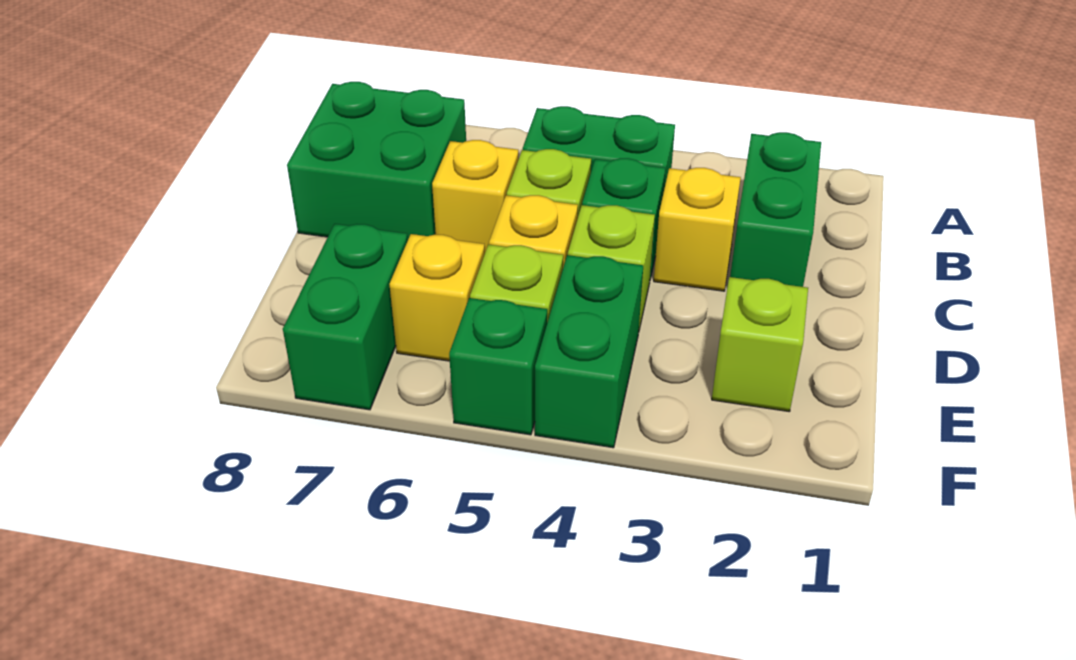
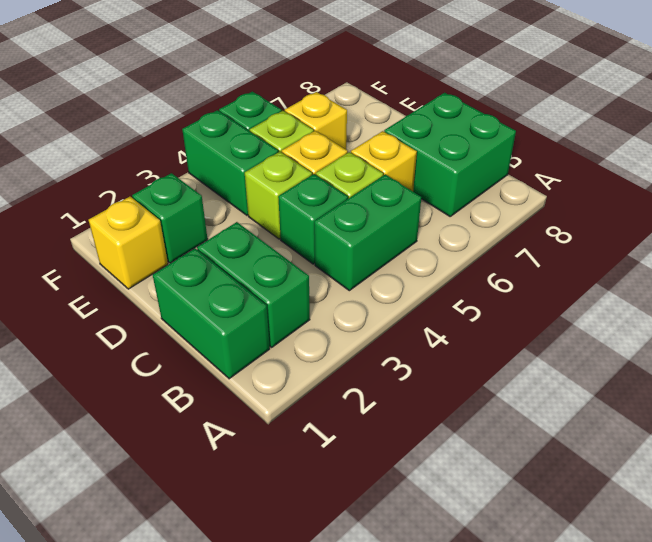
yellow 1x1 brick [654,168,741,291] -> yellow 1x1 brick moved to [89,197,168,289]
lime 1x1 brick [712,277,808,412] -> green 1x1 brick [132,173,208,263]
green 1x2 brick [283,224,408,410] -> green 1x2 brick moved to [153,248,270,379]

